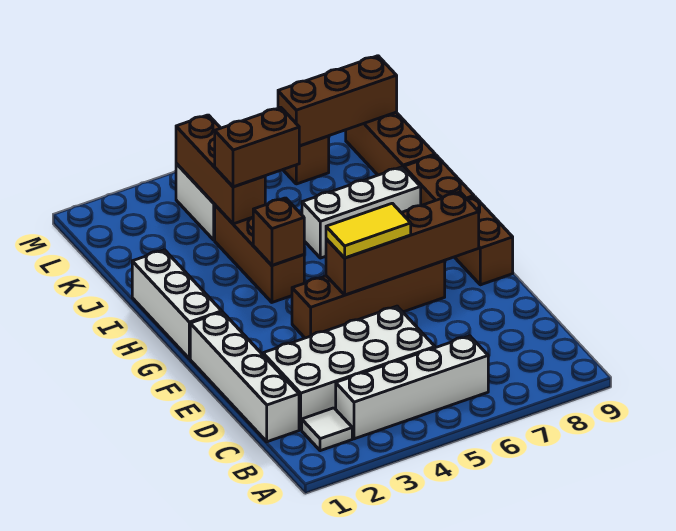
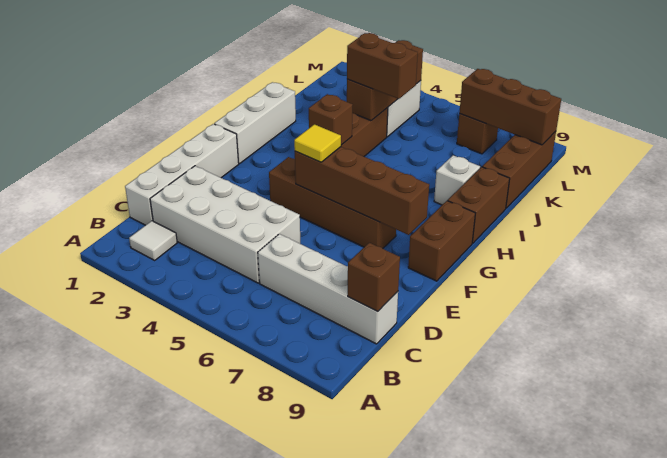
white 1x4 brick [336,336,488,439] -> white 1x4 brick moved to [258,234,398,344]
none -> brown 1x1 brick [348,243,400,312]
yellow 1x2 tile [326,203,411,258] -> yellow 1x1 tile [294,124,341,162]
white 1x3 brick [302,167,421,258] -> white 1x1 brick [434,155,480,205]

